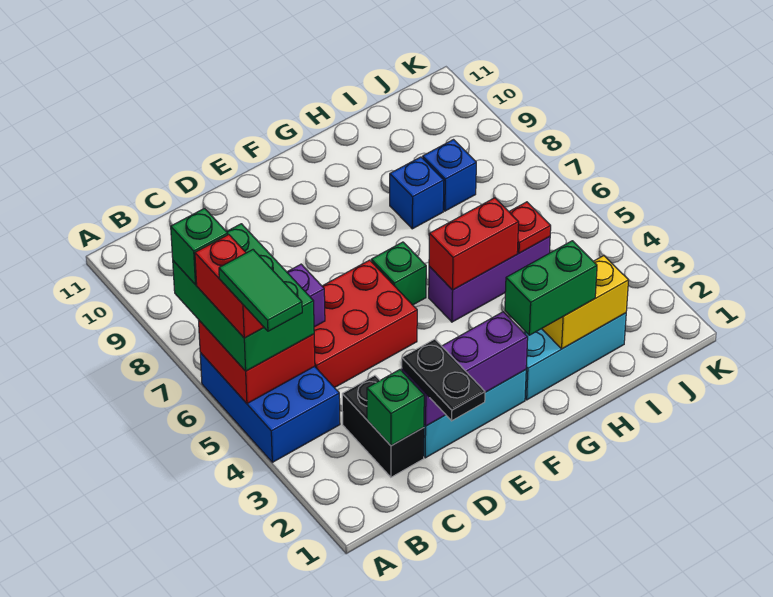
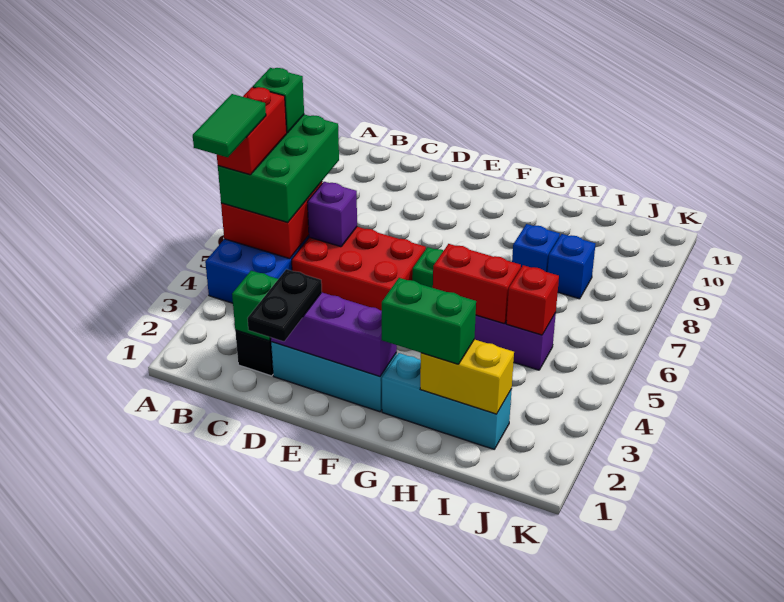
red 1x1 plate [509,202,551,253] -> red 1x1 brick [506,265,559,335]

